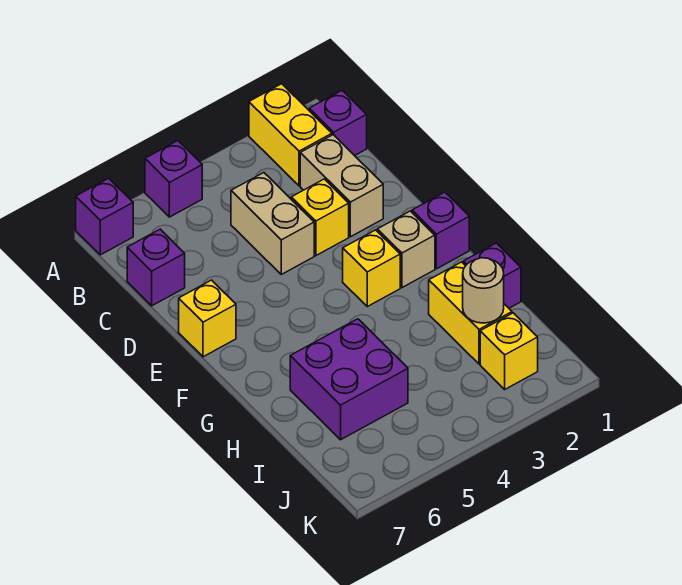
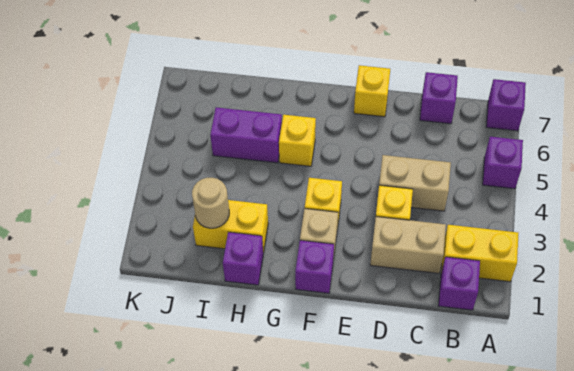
purple 2x2 brick [290,319,408,440] -> purple 1x2 brick [210,107,282,163]
yellow 1x1 brick [480,313,538,389] -> yellow 1x1 brick moved to [279,115,316,166]

